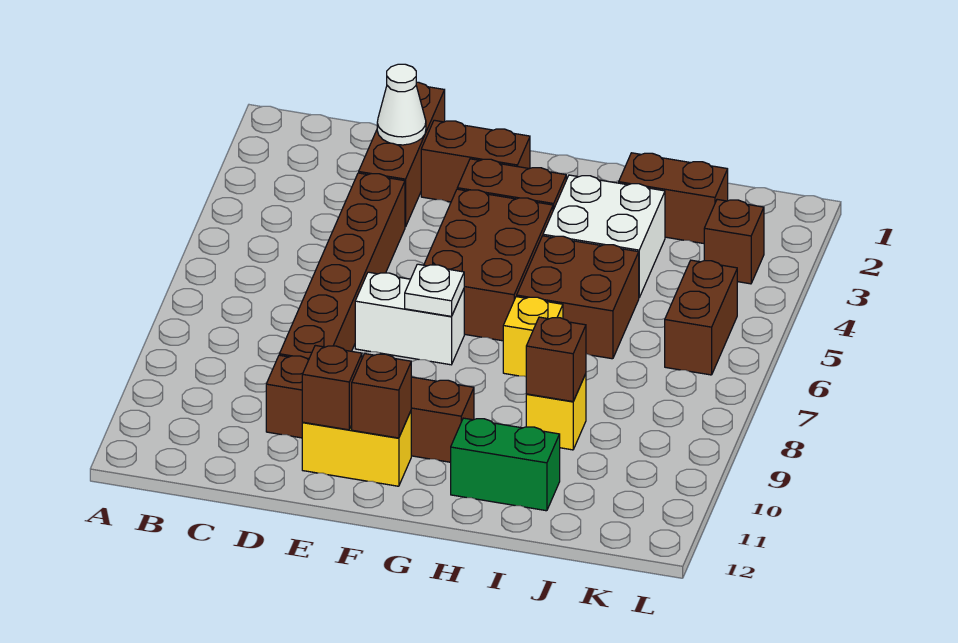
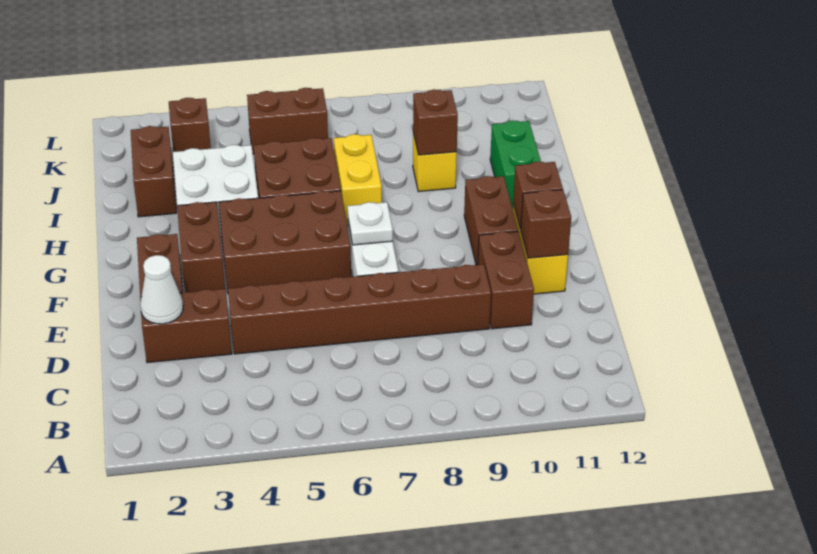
brown 1x3 brick [359,82,445,227] -> brown 1x2 brick [140,289,232,363]
yellow 1x1 brick [503,297,563,377] -> yellow 1x2 brick [334,134,382,225]

